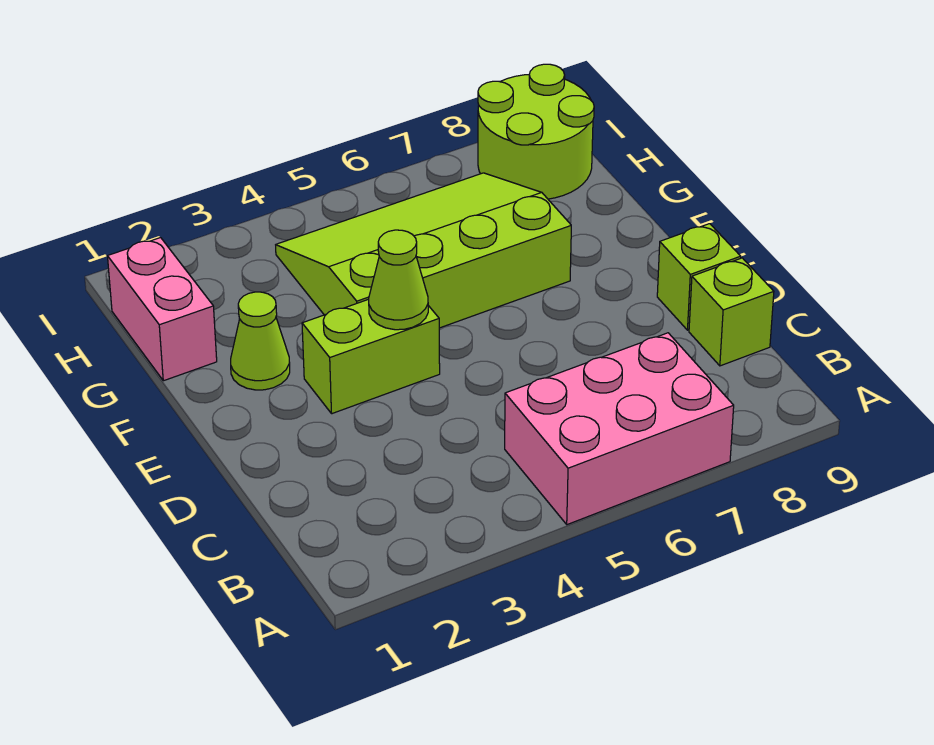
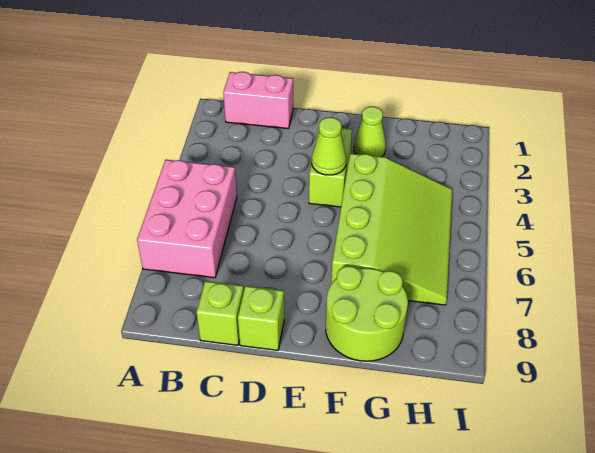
pink 1x2 brick [108,238,217,381] -> pink 1x2 brick moved to [223,72,293,129]
lime 2x2 round brick [478,64,594,199] -> lime 2x2 round brick moved to [326,266,408,361]

